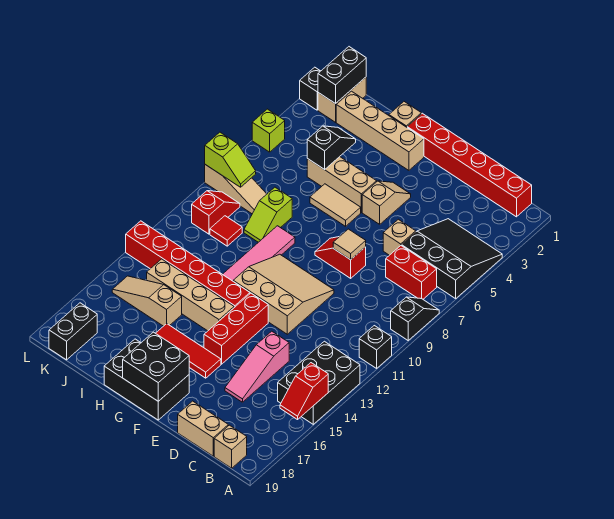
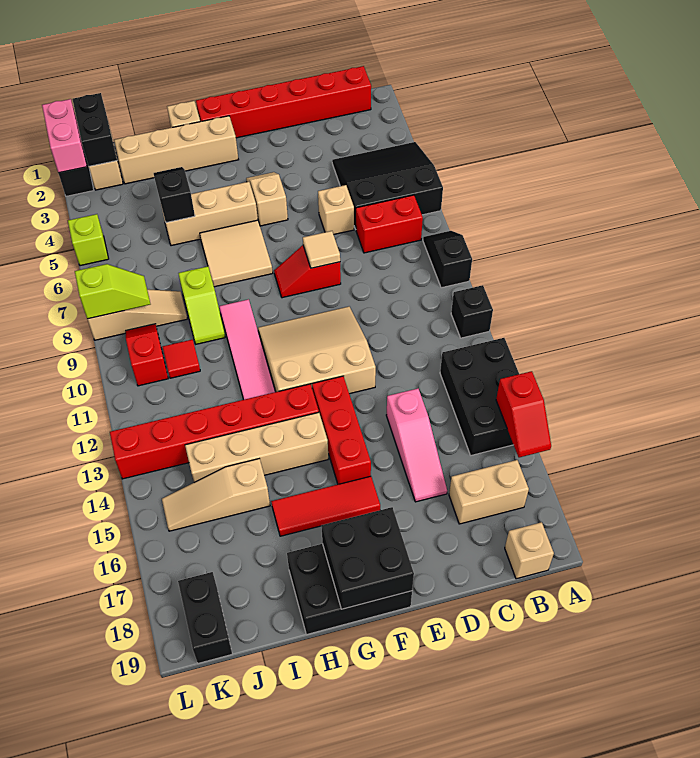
tan 1x2 brick [178,401,228,456] -> tan 1x2 brick moved to [449,460,529,524]
tan 1x2 tile [310,184,361,226] -> tan 2x2 tile [200,220,273,287]
none -> pink 1x2 brick [42,99,87,173]

